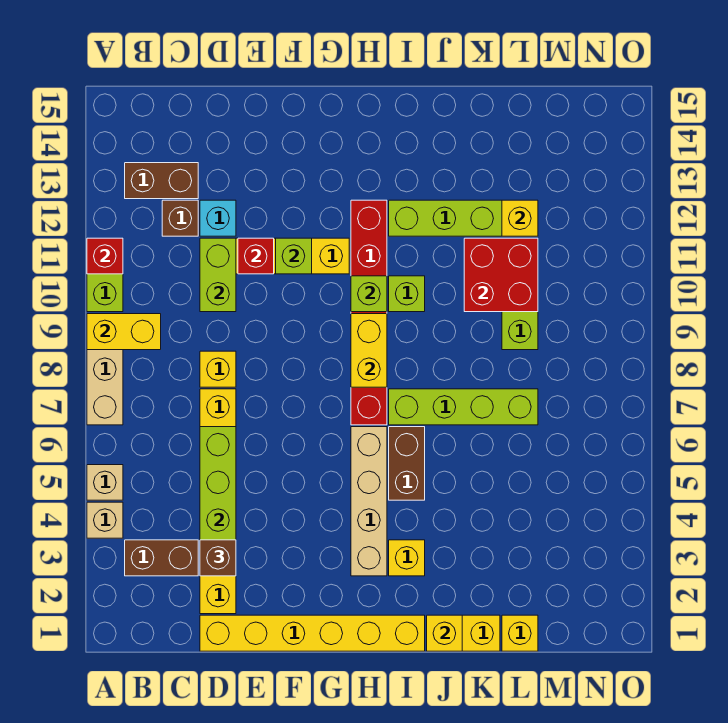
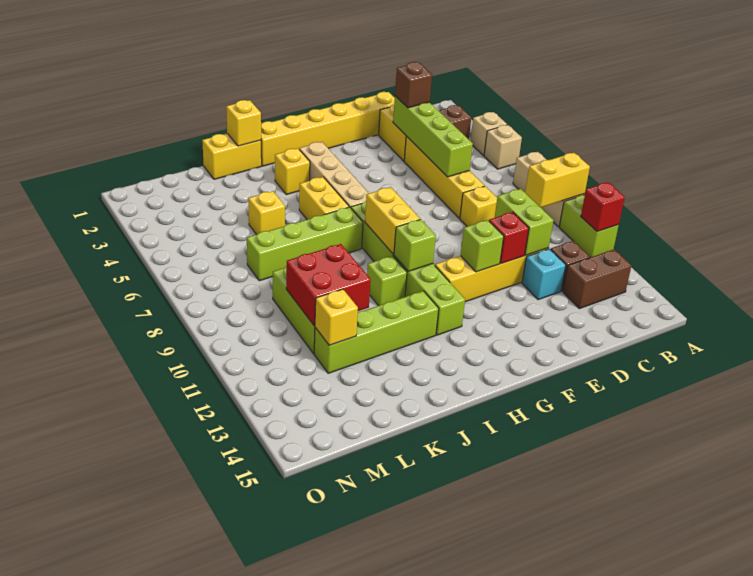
red 1x6 brick [351,200,387,425] -> lime 1x6 brick [351,201,465,335]
brown 1x2 brick [389,427,425,500] -> yellow 1x2 brick [299,177,349,220]
yellow 1x1 brick [502,615,538,651] -> yellow 1x1 brick moved to [248,191,285,235]

